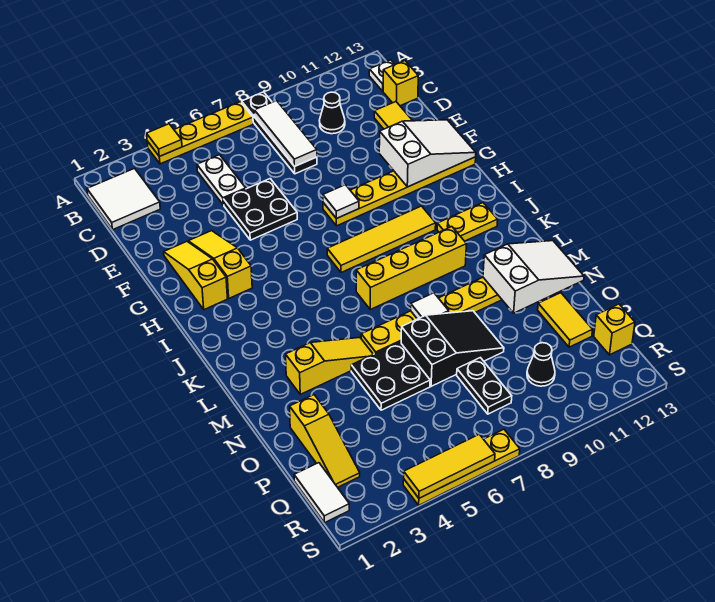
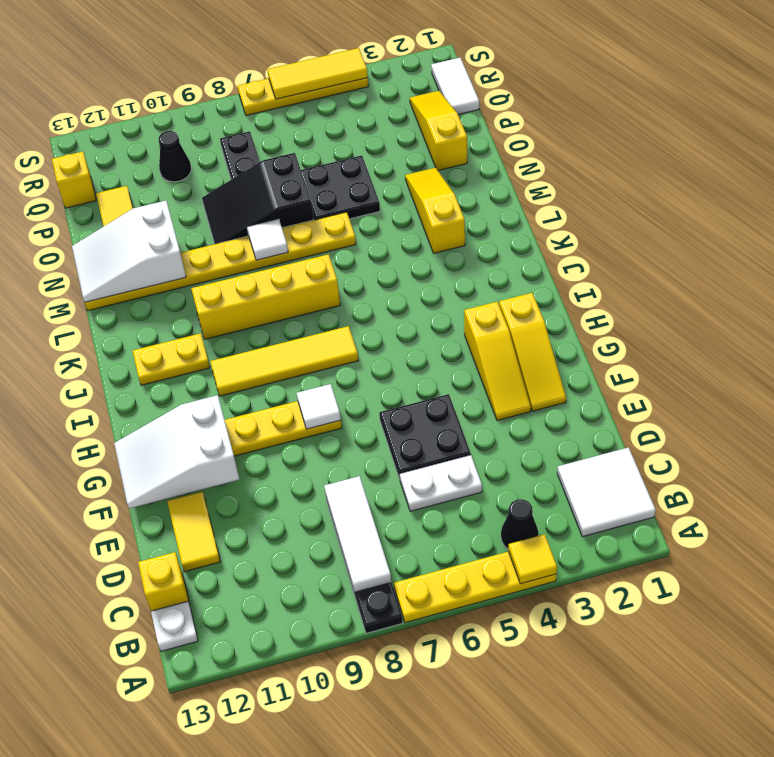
white 1x2 plate [197,155,246,205] -> white 1x2 plate turned to [400,455,482,511]
black 1x1 cone [319,92,345,134] -> black 1x1 cone moved to [501,499,538,549]
yellow 1x3 slope [286,338,373,394] -> yellow 1x3 slope turned to [405,168,465,253]

